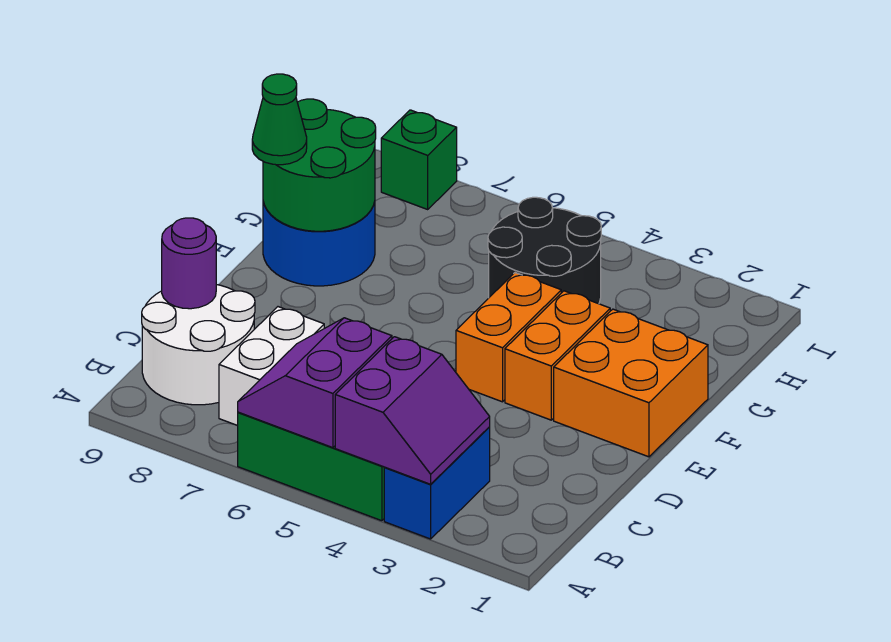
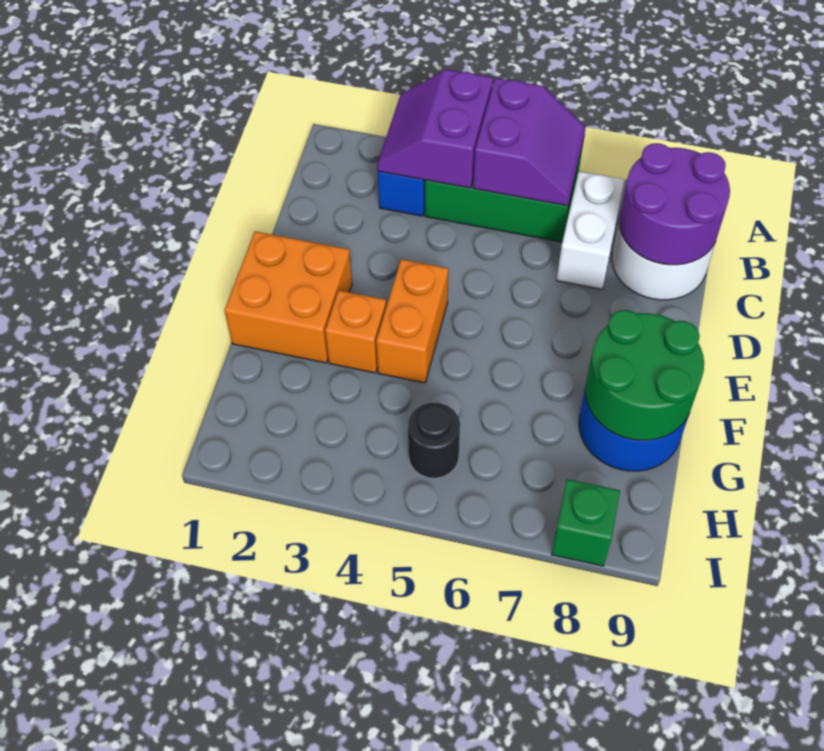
purple 1x1 round brick [162,218,216,309] -> purple 2x2 round brick [619,143,730,265]
orange 1x2 brick [505,291,610,420] -> orange 1x1 brick [325,290,386,373]
green 1x1 cone [252,74,307,165] -> none
black 2x2 round brick [488,197,601,304] -> black 1x1 round brick [408,402,460,478]

